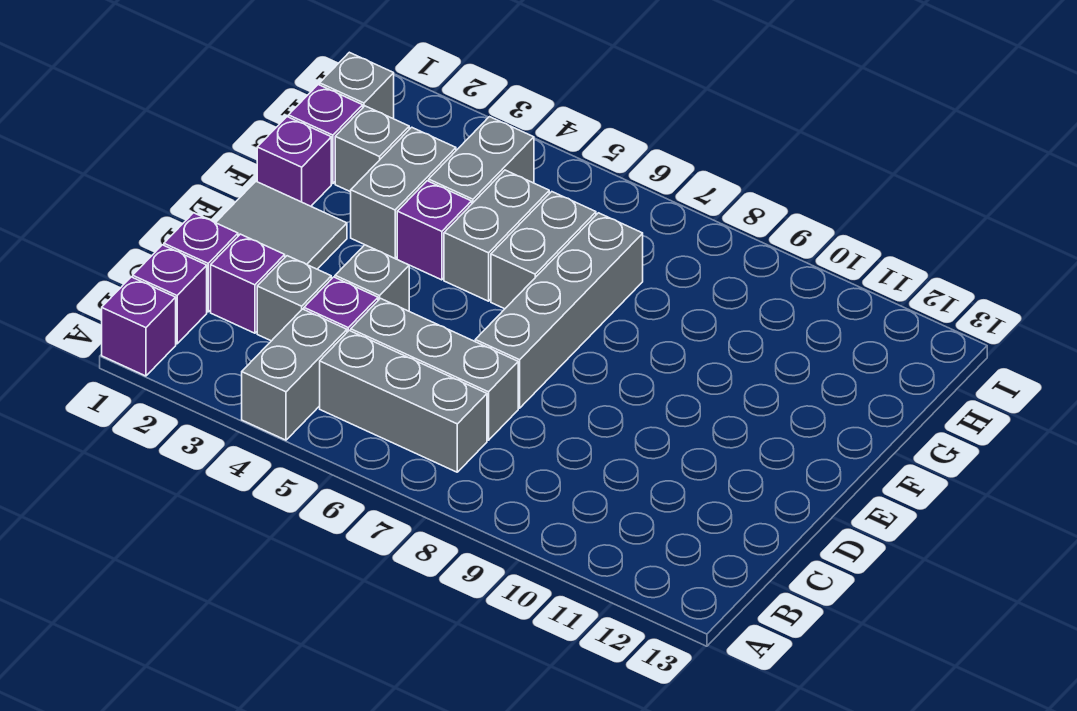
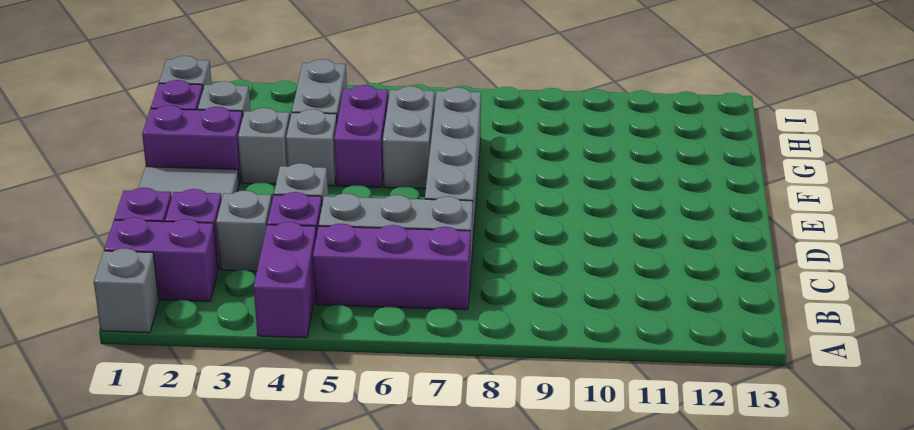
purple 1x1 brick [102,277,176,376] -> grey 1x1 brick [94,248,159,333]
grey 1x2 brick [242,309,347,440] -> purple 1x2 brick [254,222,317,338]
purple 1x1 brick [133,245,207,344] -> purple 1x2 brick [104,217,218,301]
grey 1x3 brick [320,331,487,472] -> purple 1x3 brick [313,224,471,310]
purple 1x1 brick [257,117,331,206] -> purple 1x2 brick [142,105,243,183]
grey 1x2 brick [351,127,456,258] -> grey 1x1 brick [238,108,290,184]
purple 1x1 brick [397,181,472,280] -> grey 1x1 brick [286,109,337,186]
grey 1x2 brick [444,170,549,301] -> purple 1x2 brick [334,85,388,187]

